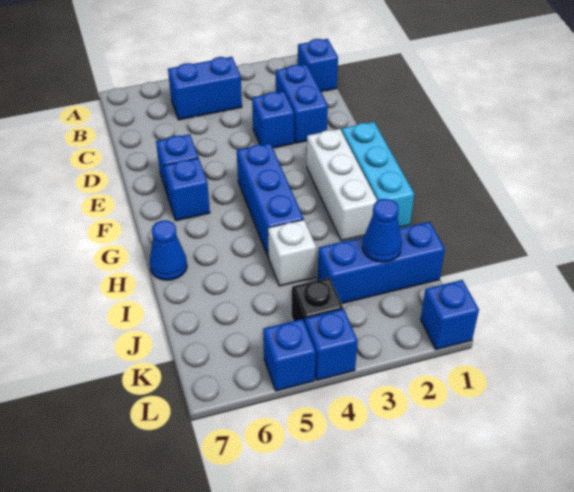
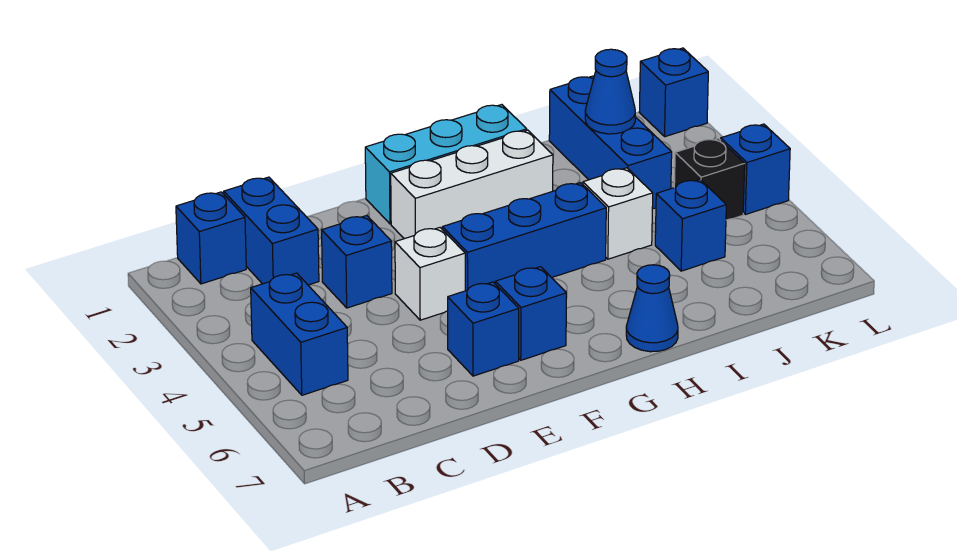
blue 1x2 brick [276,64,328,143] -> blue 1x2 brick turned to [224,177,319,285]
none -> white 1x1 brick [395,228,465,320]
blue 1x1 brick [263,319,316,391] -> blue 1x1 brick moved to [655,180,726,271]

